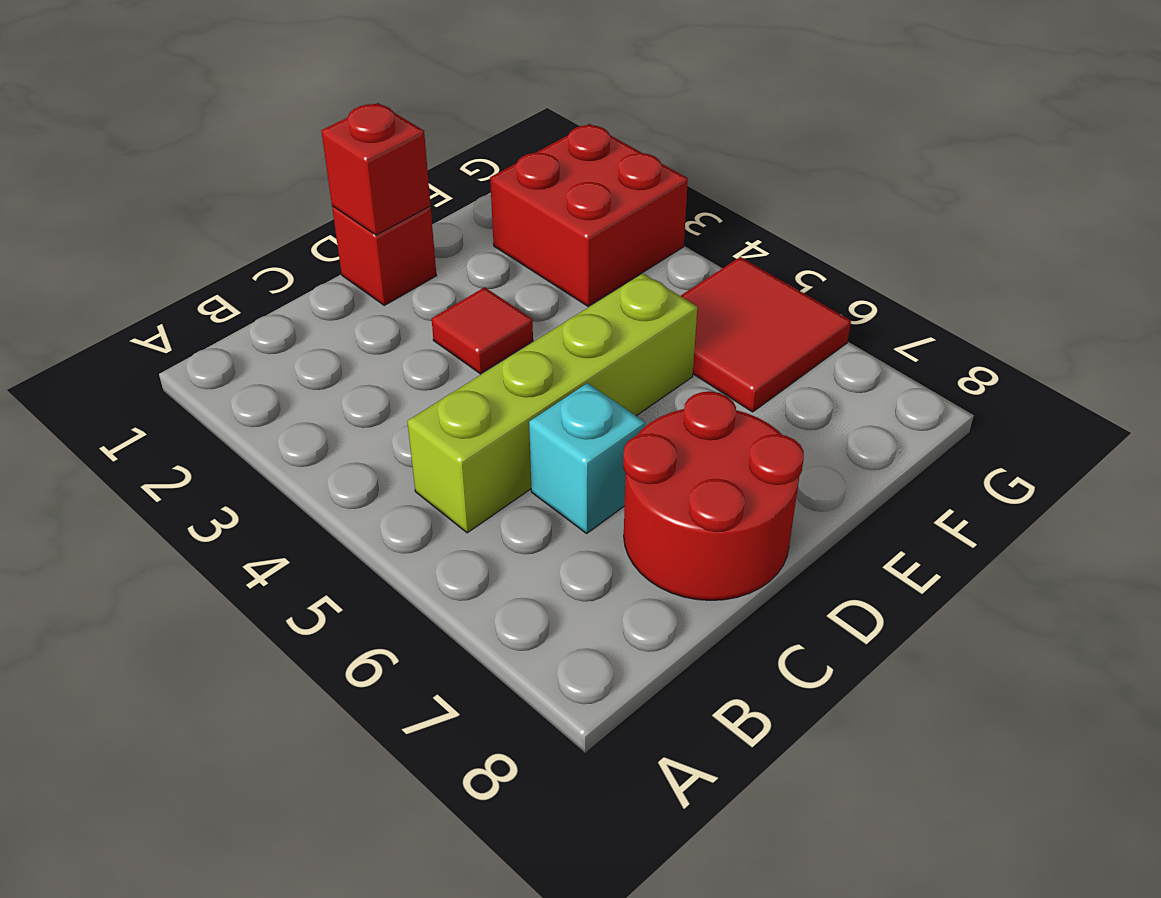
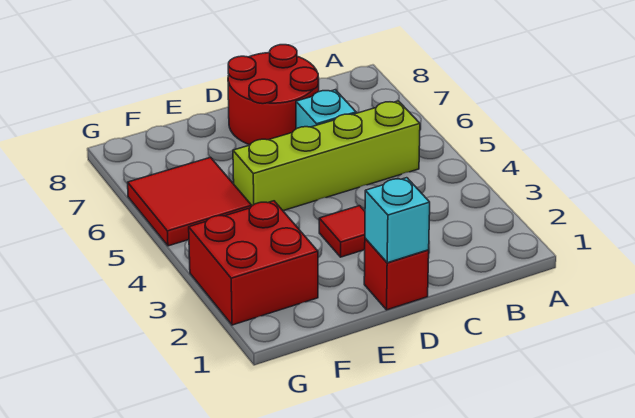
red 1x1 brick [321,103,431,235] -> cyan 1x1 brick [365,178,430,263]

